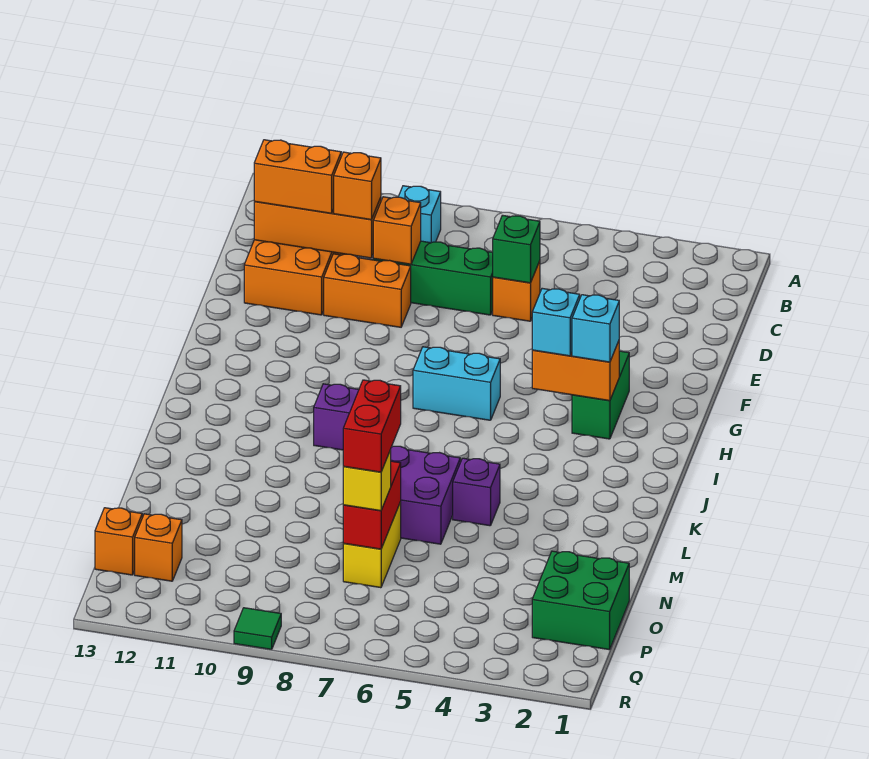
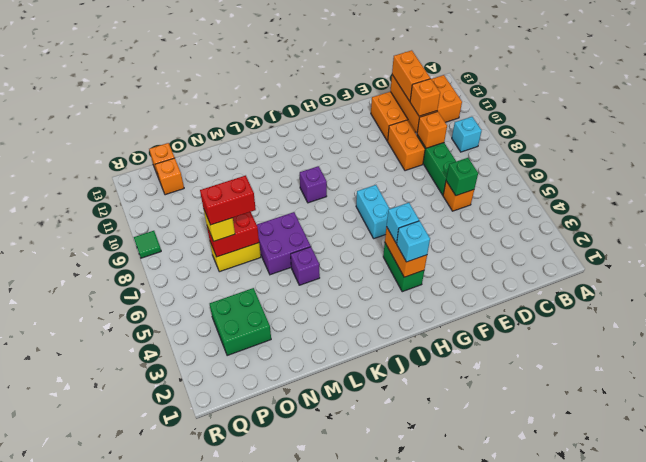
green 1x2 brick [572,351,629,439] -> green 1x2 brick turned to [383,243,424,292]
green 2x2 brick [532,551,629,650] -> green 2x2 brick moved to [210,288,271,356]

